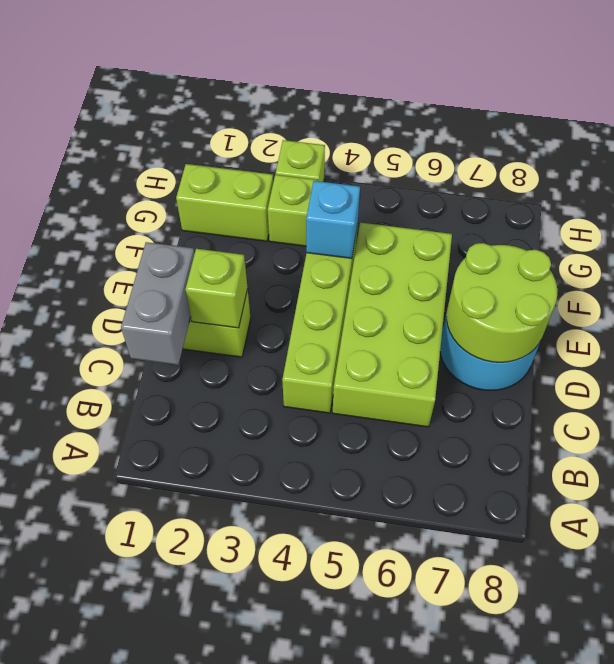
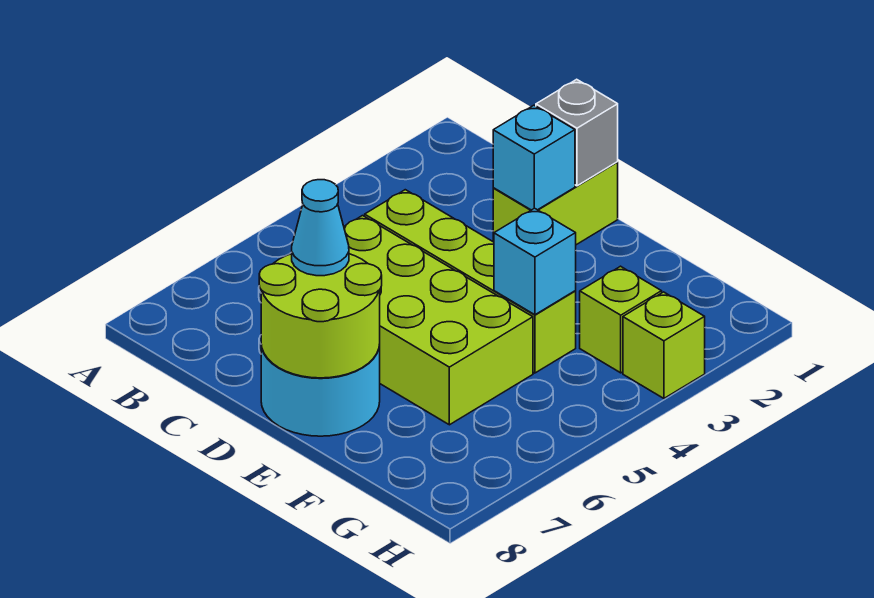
grey 1x2 brick [121,242,195,365] -> grey 1x1 brick [536,79,618,186]
lime 1x1 brick [185,249,248,328] -> cyan 1x1 brick [493,105,575,210]
none -> cyan 1x1 cone [292,180,349,276]
lime 1x2 brick [176,164,273,241] -> none

